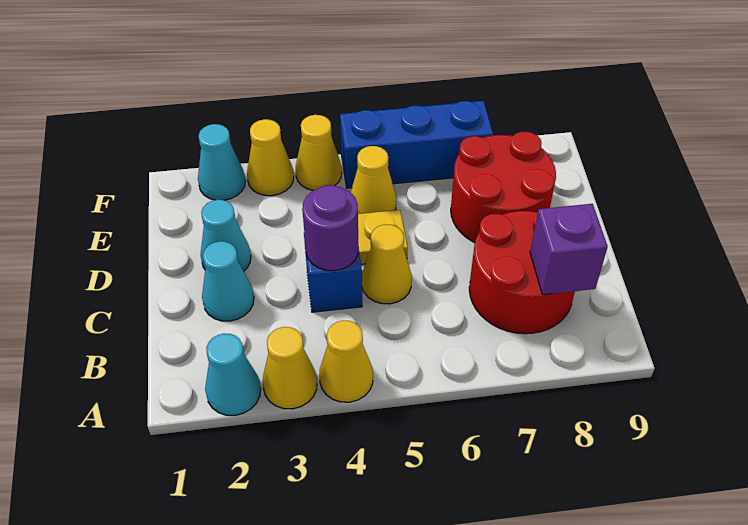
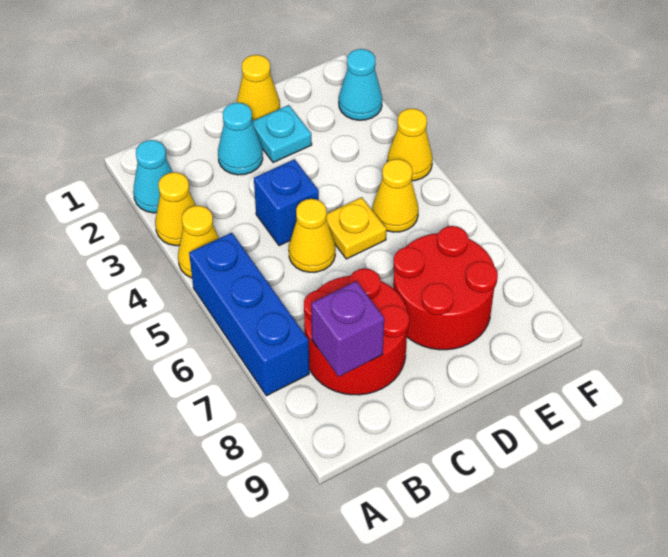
purple 1x1 round brick [302,185,359,271] -> none
cyan 1x1 cone [201,200,251,271] -> cyan 1x1 plate [252,105,312,163]
yellow 1x1 cone [247,119,294,196] -> yellow 1x1 cone moved to [236,55,280,121]
blue 1x3 brick [340,101,493,188] -> blue 1x3 brick moved to [189,233,309,396]

